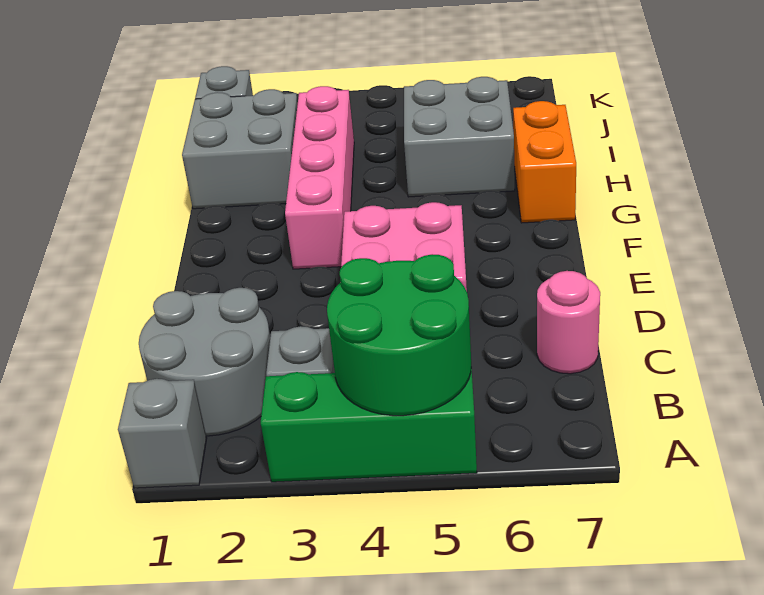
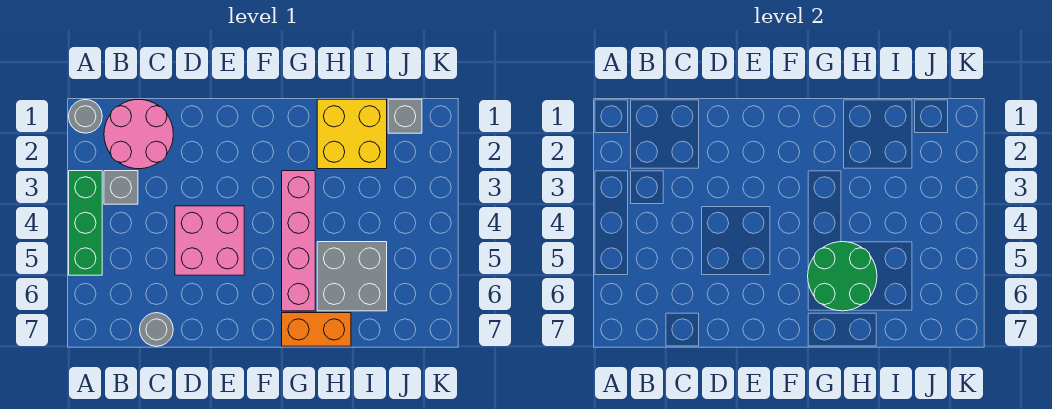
grey 1x1 brick [118,379,207,488] -> grey 1x1 round brick [69,100,102,133]
green 2x2 round brick [327,254,471,416] -> green 2x2 round brick moved to [808,242,877,311]
grey 2x2 round brick [139,288,270,436] -> pink 2x2 round brick [104,99,173,169]
pink 1x1 round brick [537,271,600,374] -> grey 1x1 round brick [140,313,173,346]
pink 1x4 brick [285,86,354,269] -> pink 1x4 brick turned to [282,171,315,311]
grey 2x2 brick [182,89,298,209] -> yellow 2x2 brick [317,99,387,169]

